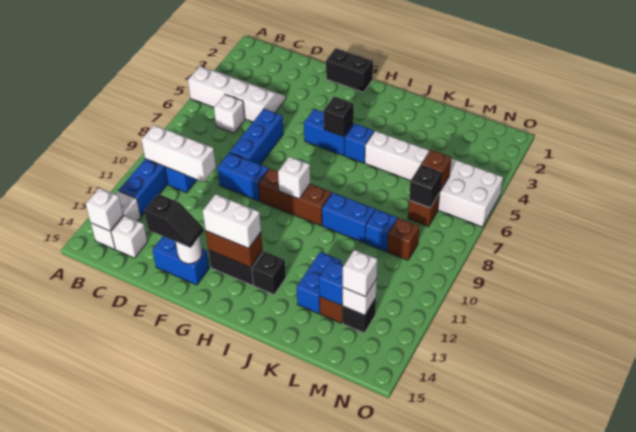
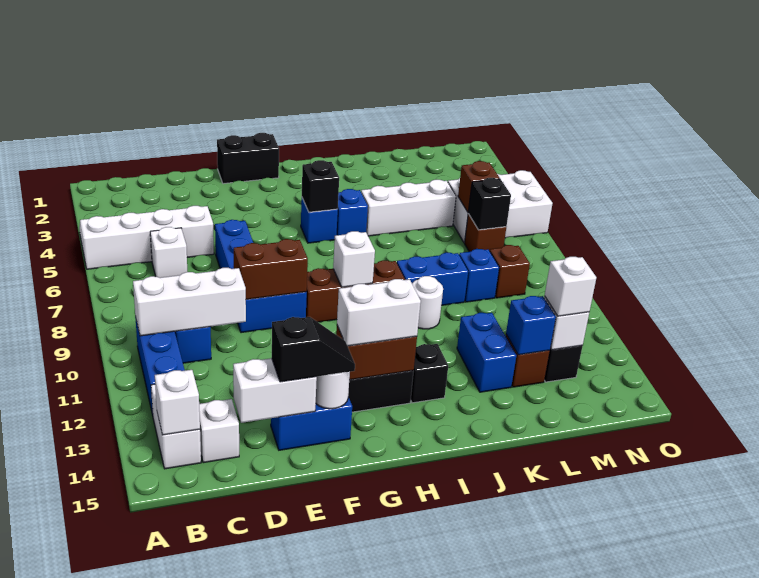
none -> white 1x2 brick [233,358,317,423]
none -> brown 1x2 brick [234,239,308,299]
blue 1x2 brick [304,109,353,156] -> blue 1x1 brick [301,198,338,243]
none -> white 1x1 round brick [412,276,443,329]

